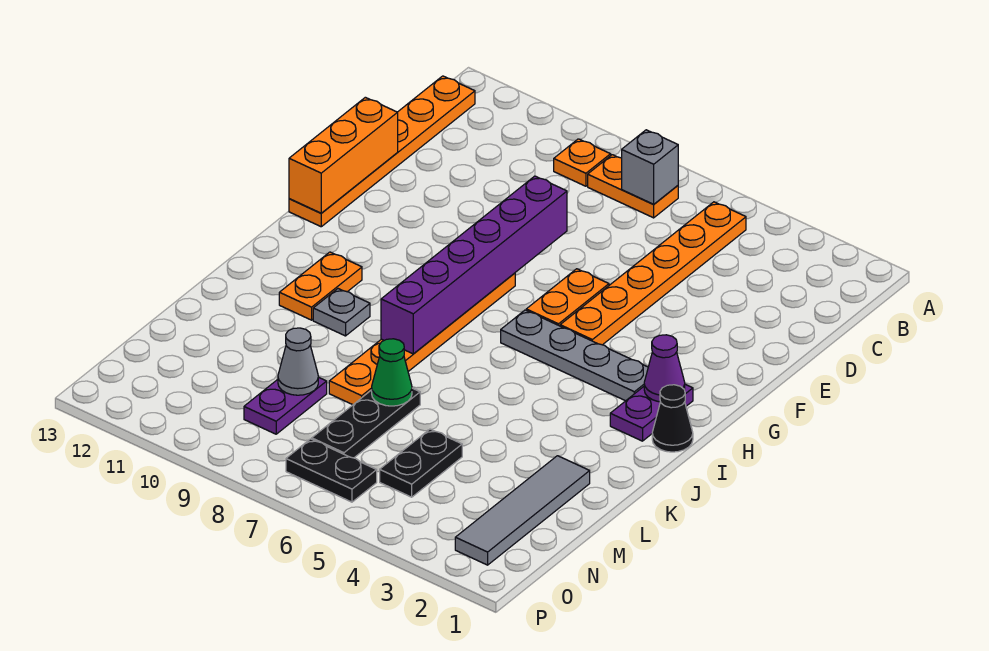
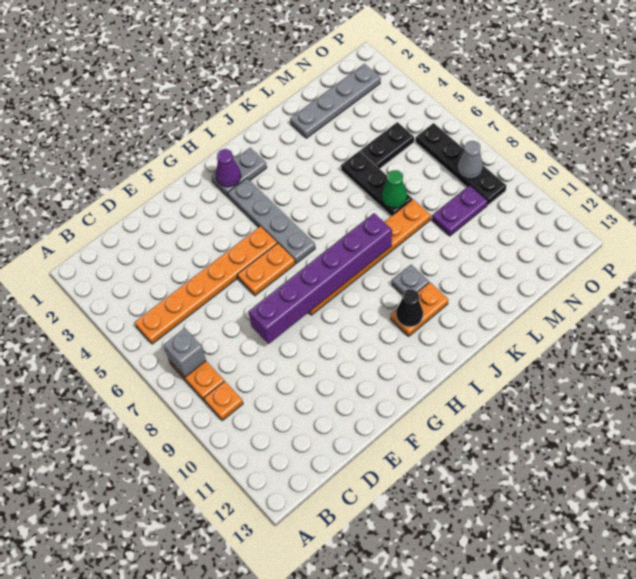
orange 1x6 plate [289,76,475,227] -> none
orange 1x3 brick [289,97,398,213] -> none
purple 1x2 plate [610,384,693,441] -> grey 1x2 plate [211,148,267,197]
black 1x1 cone [652,385,693,452] -> black 1x1 cone moved to [396,289,423,327]
grey 1x4 tile [455,456,590,565] -> grey 1x4 plate [290,64,381,138]
black 1x3 plate [312,388,420,458] -> black 1x3 plate turned to [341,151,412,216]
grey 1x1 cone [278,328,318,395] -> grey 1x1 cone moved to [458,141,483,179]
black 1x2 plate [286,439,377,502] -> black 1x4 plate [416,123,506,205]

